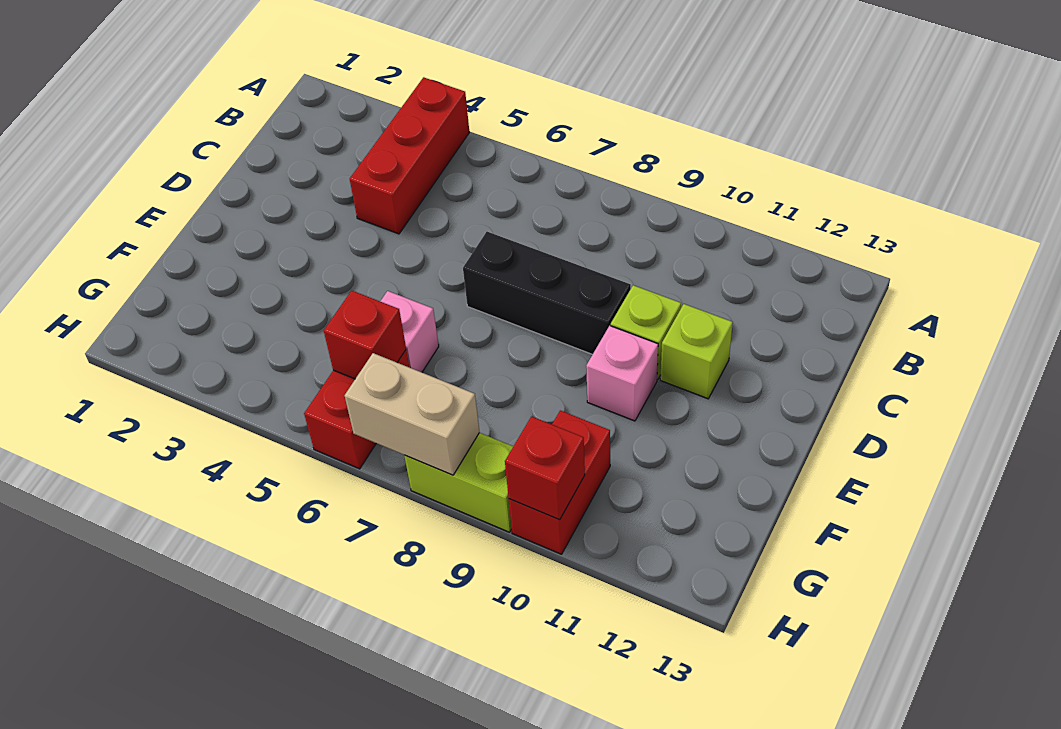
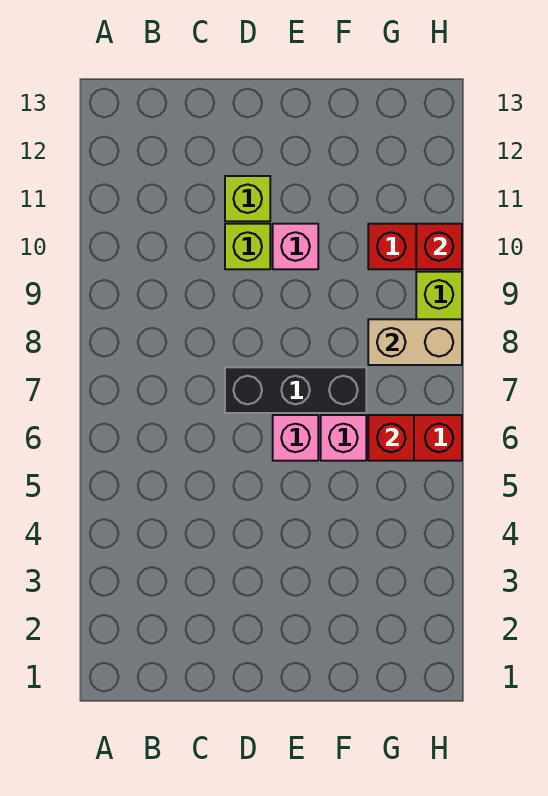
red 1x3 brick [350,77,469,234] -> none
black 1x3 brick [463,232,631,354] -> black 1x3 brick turned to [225,367,366,413]
none -> pink 1x1 brick [273,415,318,461]
tan 1x2 brick [345,353,480,475] -> tan 1x2 brick turned to [368,319,462,365]

